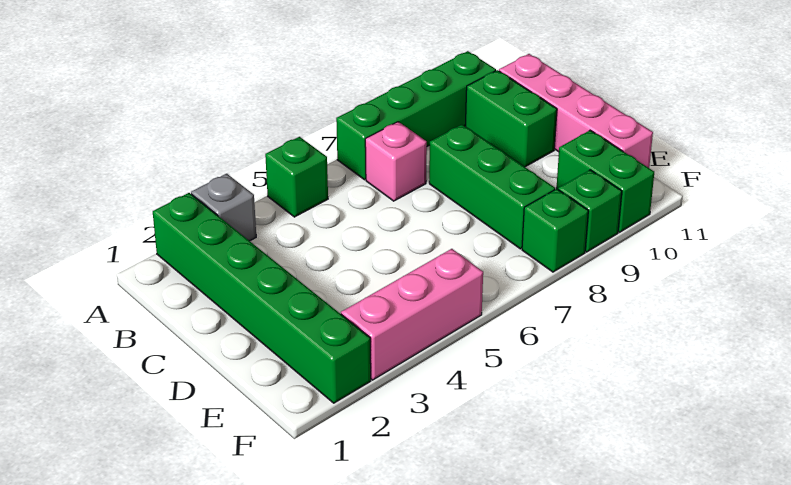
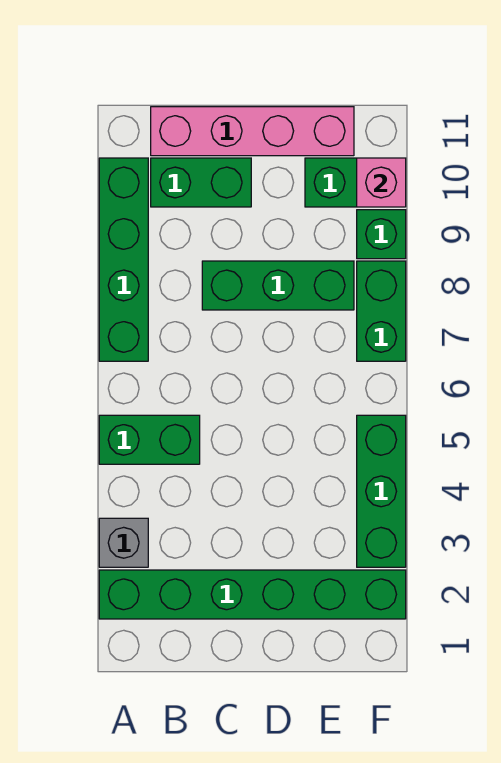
green 1x1 brick [265,137,328,217] -> green 1x2 brick [99,415,200,464]
pink 1x1 brick [365,122,427,201] -> pink 1x1 brick moved to [357,158,406,207]
pink 1x3 brick [341,249,483,380] -> green 1x3 brick [357,415,406,567]
green 1x1 brick [522,189,588,272] -> green 1x2 brick [357,261,406,361]

